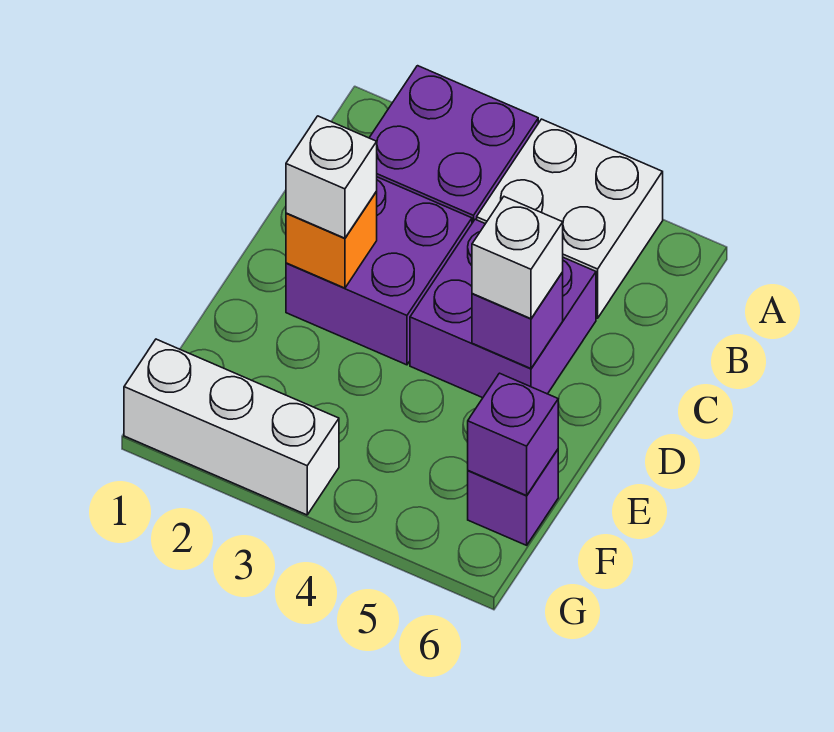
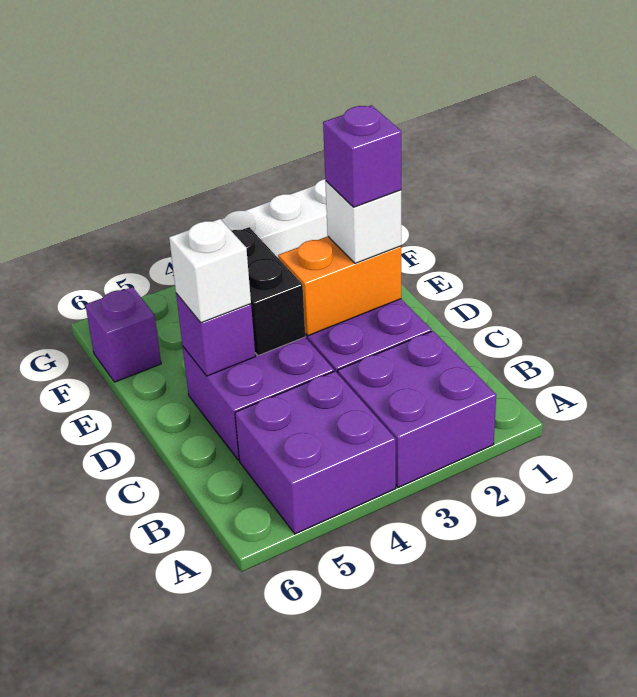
white 2x2 brick [477,119,663,318] -> purple 2x2 brick [235,371,396,534]
orange 1x1 brick [286,192,377,288] -> orange 1x2 brick [278,236,401,336]
none -> black 1x2 brick [232,227,305,356]
purple 1x1 brick [468,373,558,496] -> purple 1x1 brick moved to [323,105,401,207]

